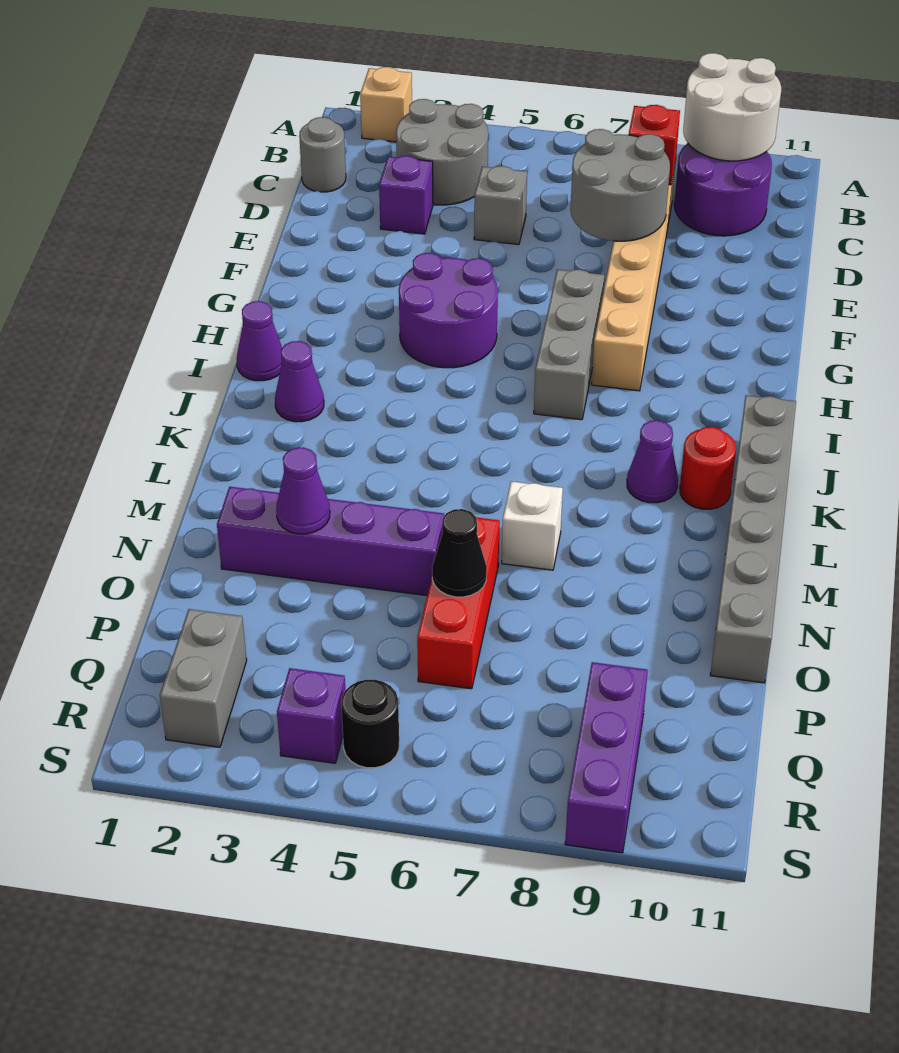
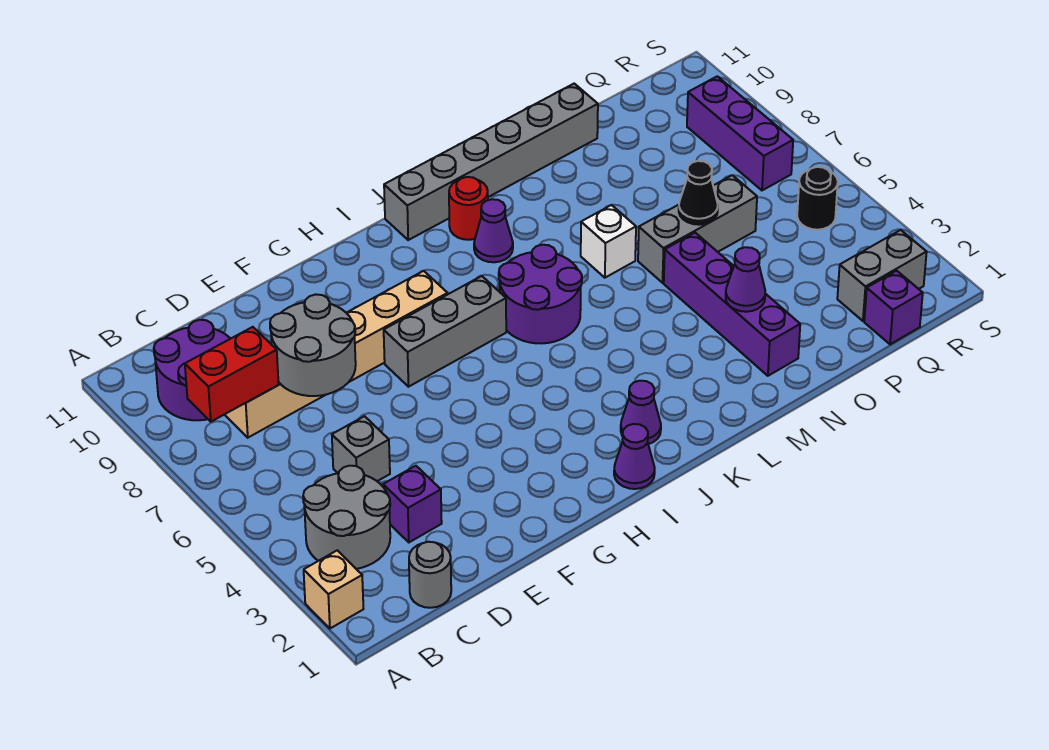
white 2x2 round brick [683,53,781,161] -> none
red 1x1 brick [629,105,680,185] -> red 1x2 brick [185,327,279,422]
purple 2x2 round brick [399,253,498,368] -> purple 2x2 round brick moved to [499,245,582,343]
red 1x3 brick [417,517,500,689] -> grey 1x3 brick [638,175,757,283]
purple 1x3 brick [565,662,648,853] -> purple 1x3 brick turned to [687,76,793,190]
purple 1x1 brick [277,668,345,763] -> purple 1x1 brick moved to [864,271,923,344]

